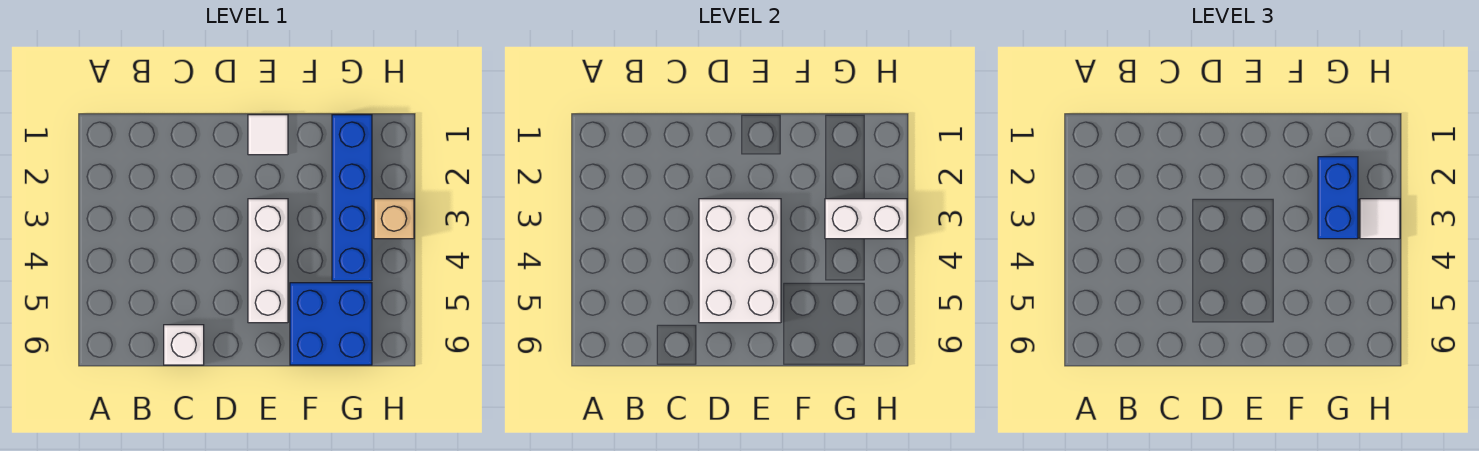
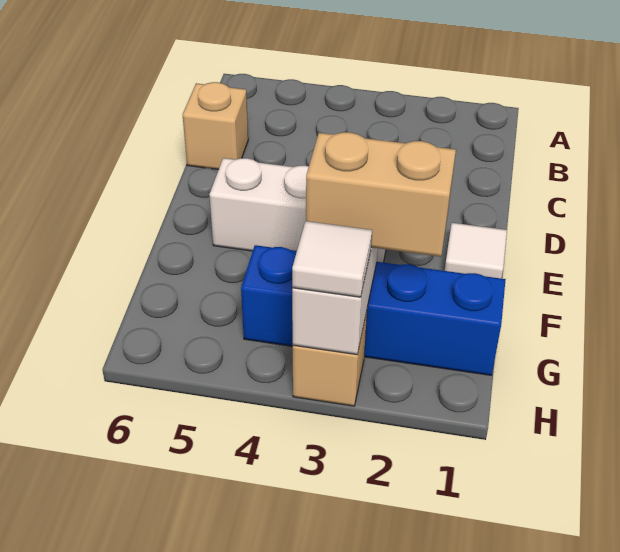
white 1x1 brick [164,325,204,365] -> tan 1x1 brick [183,82,248,170]
white 2x3 brick [699,199,781,323] -> none
blue 2x2 brick [290,283,372,365] -> none
blue 1x2 brick [1318,157,1358,239] -> tan 1x2 brick [306,132,456,257]

